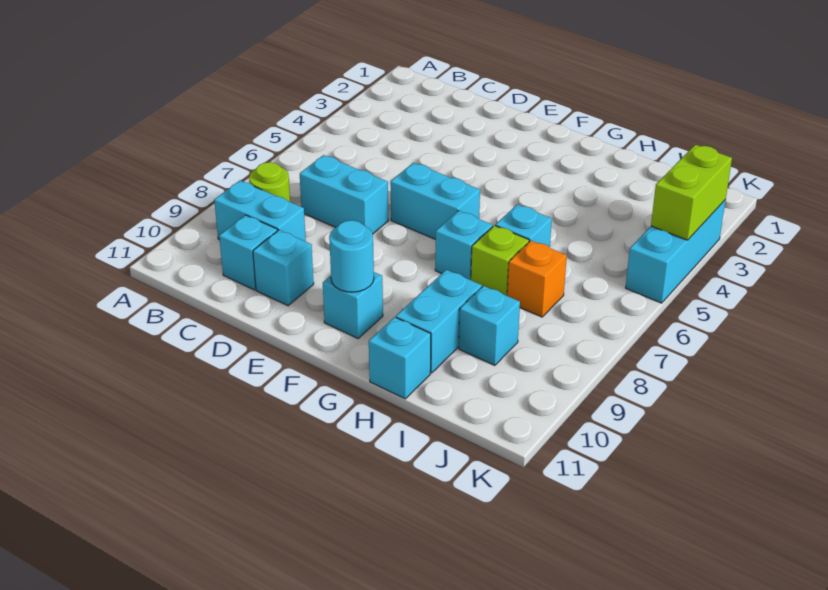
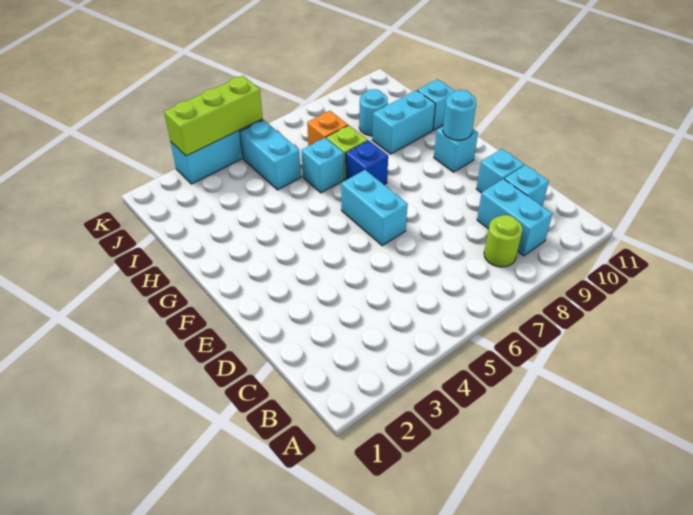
cyan 1x2 brick [300,155,388,234] -> cyan 1x2 brick moved to [240,120,301,190]
cyan 1x1 brick [435,211,493,280] -> blue 1x1 brick [346,140,388,185]
cyan 1x1 brick [459,286,520,365] -> cyan 1x1 round brick [359,89,388,136]
lime 1x2 brick [651,145,732,240] -> lime 1x3 brick [164,76,263,156]

